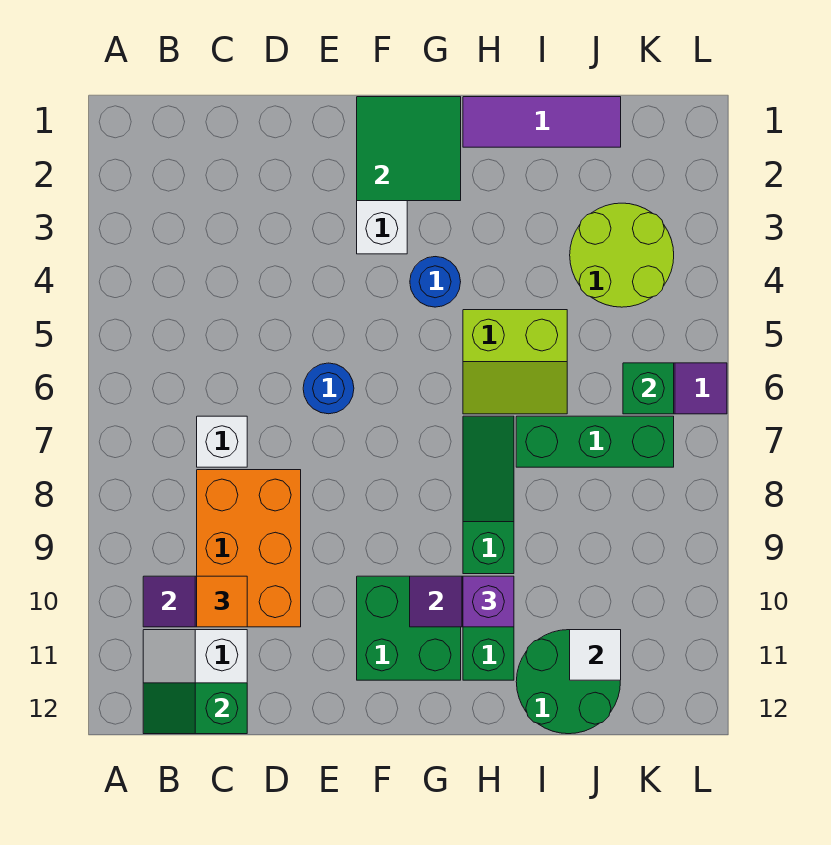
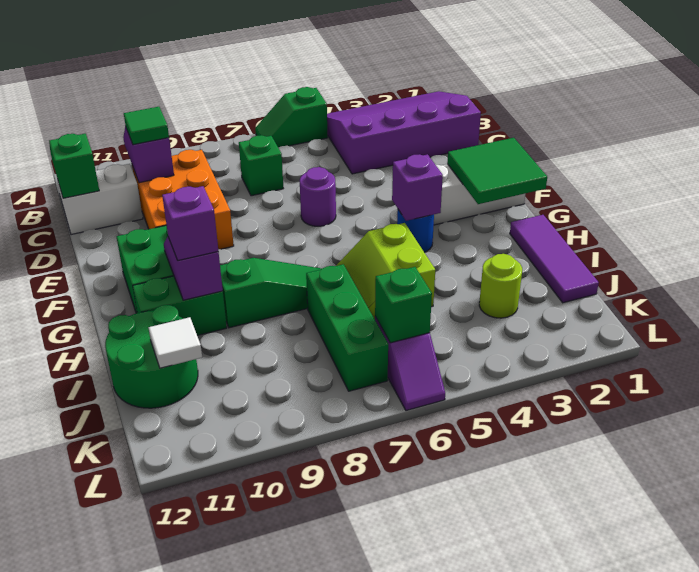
none -> purple 3x4 slope [327,91,481,174]
none -> green 1x2 slope [255,87,328,147]
white 1x1 brick [197,416,247,467] -> green 1x1 brick [239,135,283,196]
orange 2x3 brick [197,470,301,627] -> orange 2x3 brick turned to [132,150,234,249]
orange 1x1 tile [197,576,247,627] -> green 1x1 tile [124,107,169,145]
blue 1x1 round brick [303,363,354,414] -> purple 1x1 round brick [300,167,336,226]
none -> purple 1x1 brick [392,154,443,221]
lime 2x2 round brick [570,203,674,307] -> lime 1x1 round brick [479,254,522,318]

